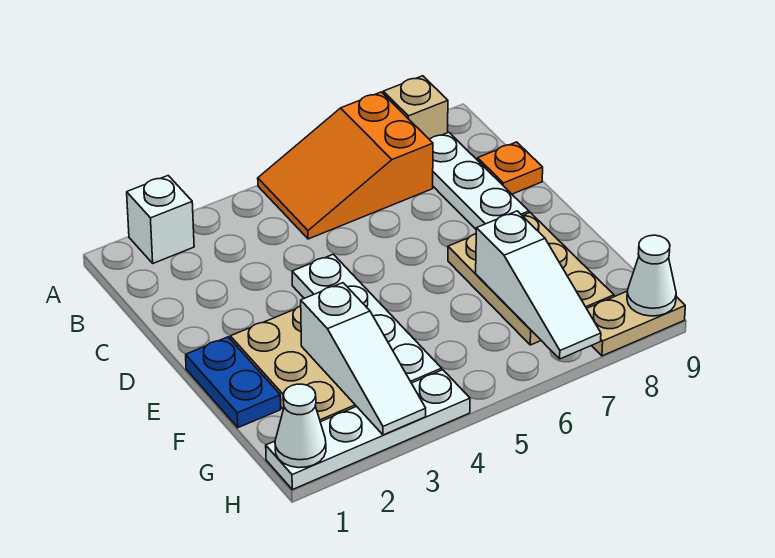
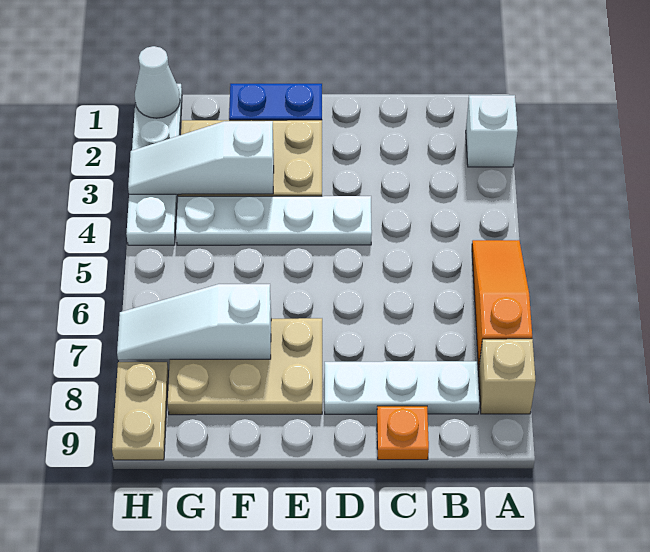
orange 2x3 slope [258,92,433,239] -> orange 1x3 slope [472,240,532,370]
white 1x1 cone [627,235,676,316] -> none

